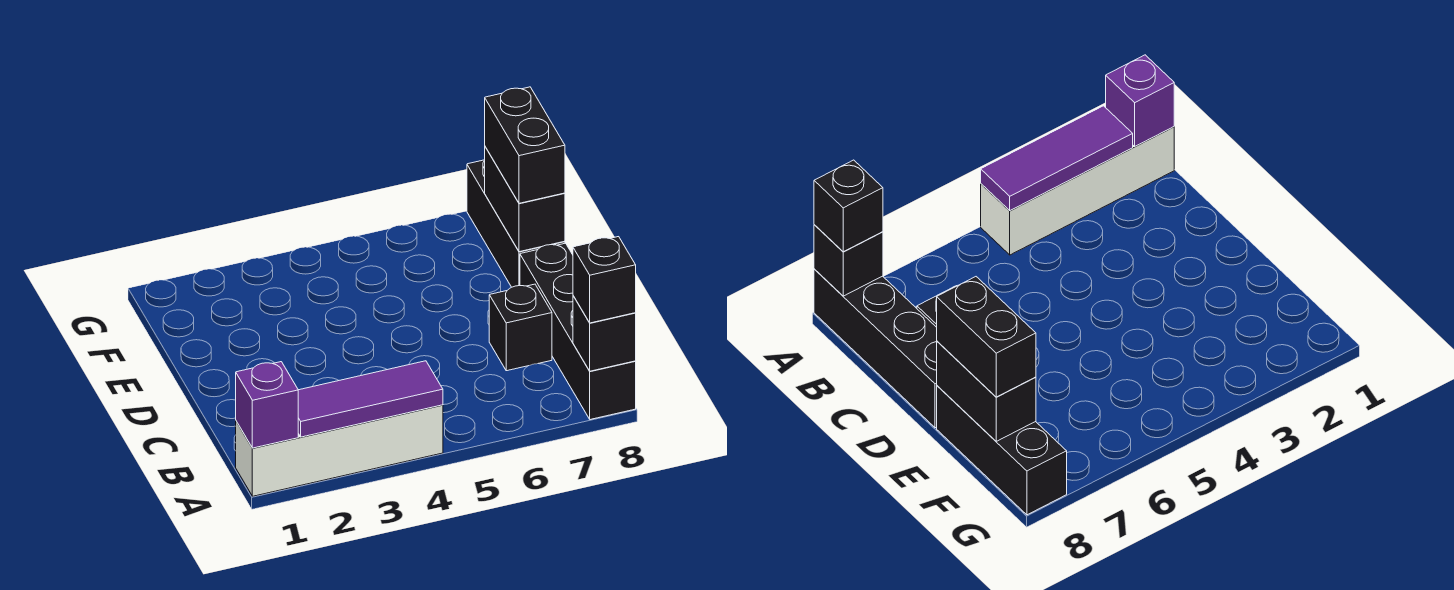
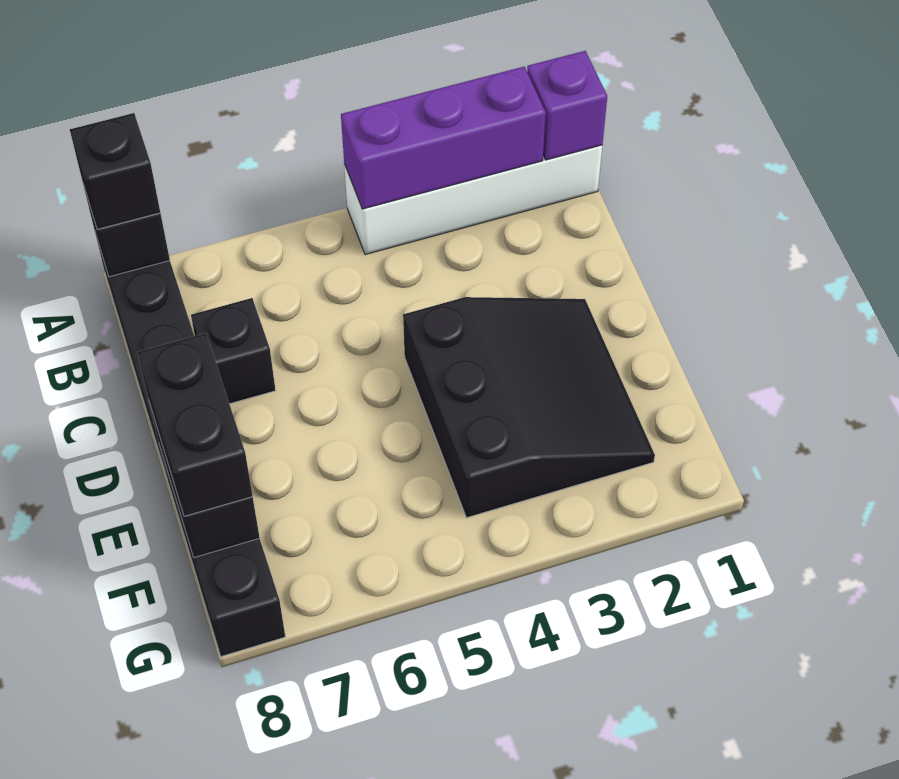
purple 1x3 tile [298,361,443,437] -> purple 1x3 brick [341,67,546,209]
none -> black 3x3 slope [403,297,655,518]

